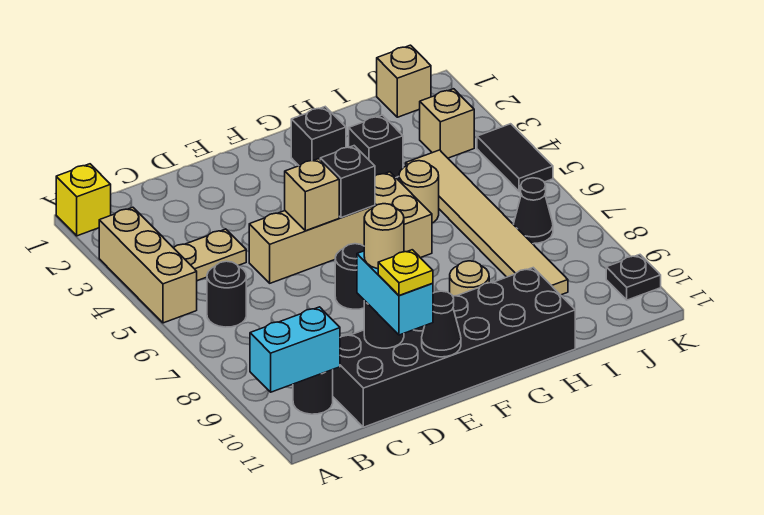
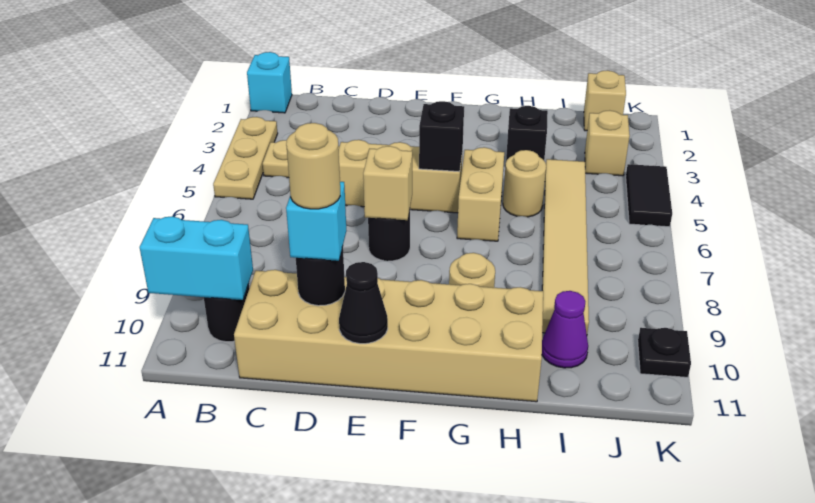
yellow 1x1 brick [56,164,111,236] -> cyan 1x1 brick [247,52,292,113]
tan 1x3 brick [99,207,197,323] -> tan 1x3 plate [213,117,278,199]
black 1x1 round brick [207,261,246,327] -> none
black 2x6 brick [333,268,575,427] -> tan 2x6 brick [234,270,543,402]
cyan 1x2 brick [357,251,433,335] -> cyan 1x1 brick [286,182,346,261]
yellow 1x1 plate [378,250,433,295] -> none
tan 1x1 brick [285,159,339,231] -> tan 1x1 brick moved to [363,146,412,220]
black 1x1 brick [291,107,346,166] -> none
none -> purple 1x1 cone [542,291,588,368]
black 1x1 cone [513,178,553,244] -> none

